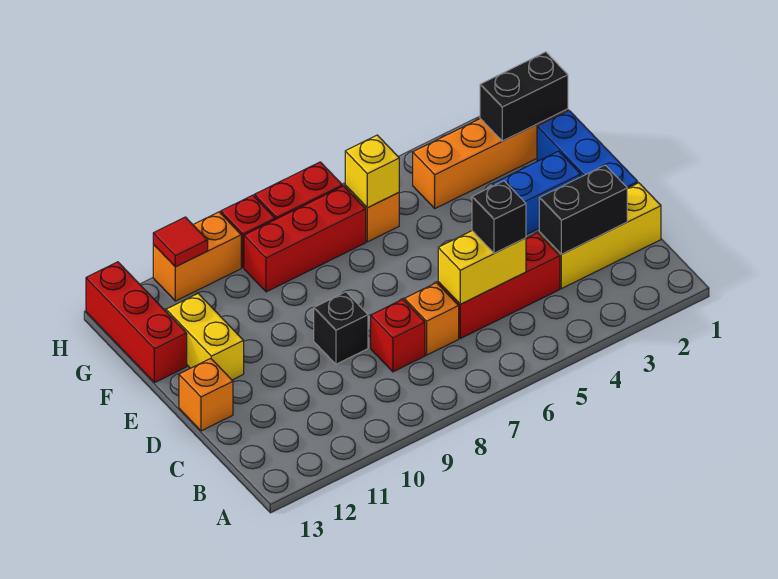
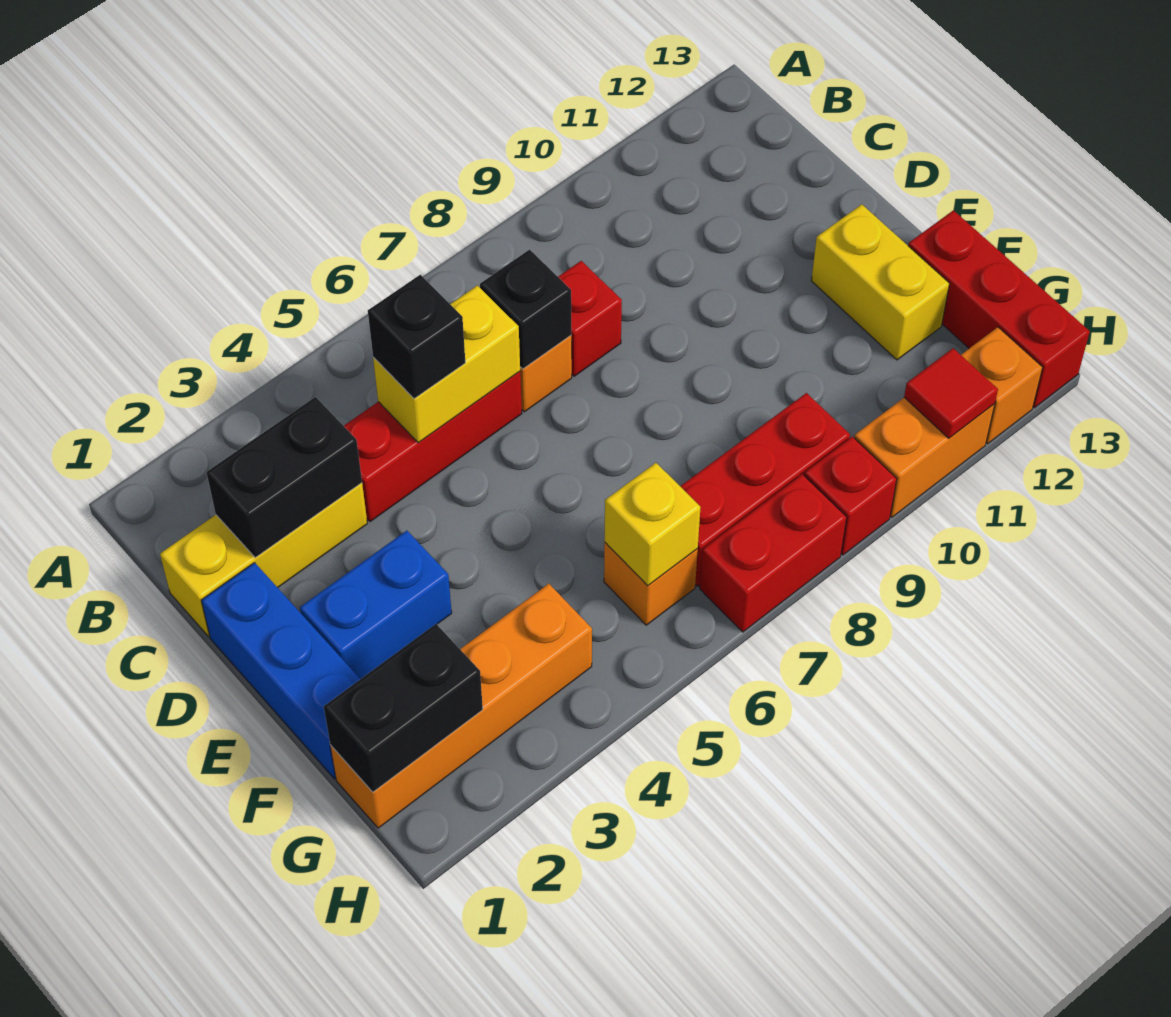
black 1x1 brick [314,292,368,364] -> black 1x1 brick moved to [480,250,571,369]
orange 1x1 brick [179,359,233,431] -> orange 1x1 brick moved to [961,327,1043,444]

